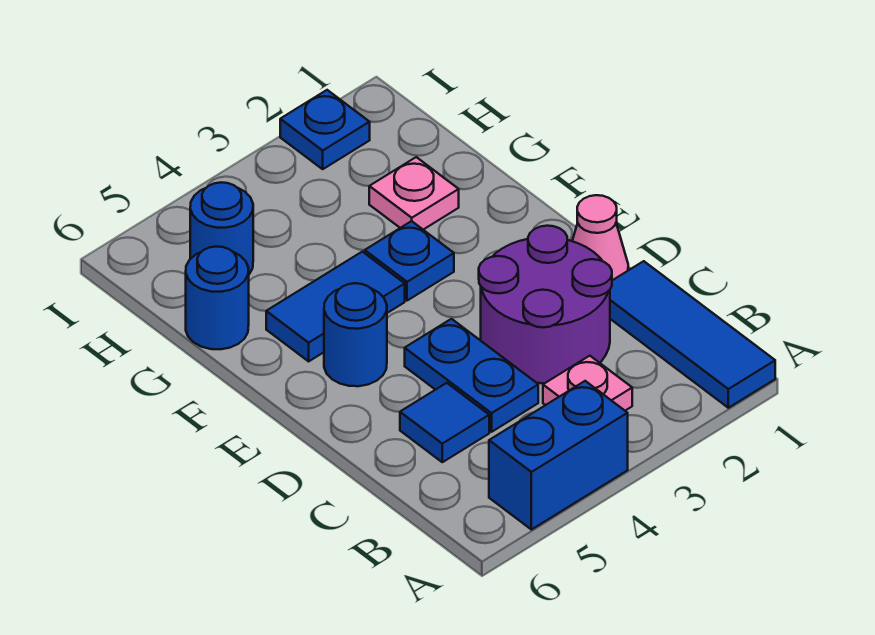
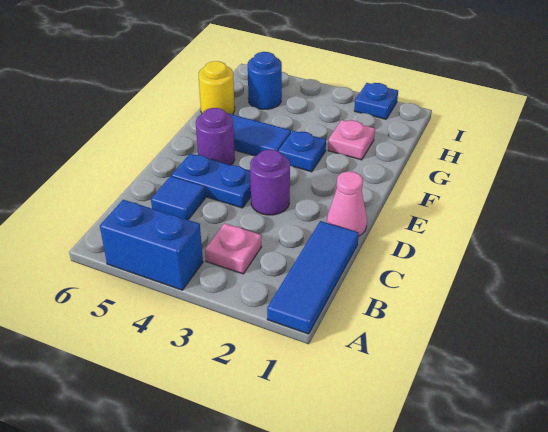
purple 2x2 round brick [479,226,612,383] -> purple 1x1 round brick [250,150,290,215]
blue 1x2 plate [405,319,538,432] -> blue 1x2 plate turned to [172,154,251,208]
blue 1x1 round brick [324,283,387,386] -> purple 1x1 round brick [196,108,235,165]
blue 1x1 round brick [186,247,249,349] -> yellow 1x1 round brick [199,61,235,114]

